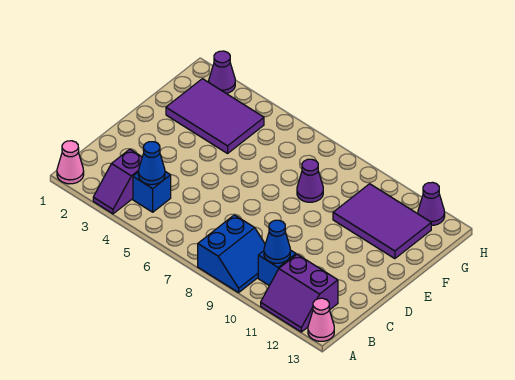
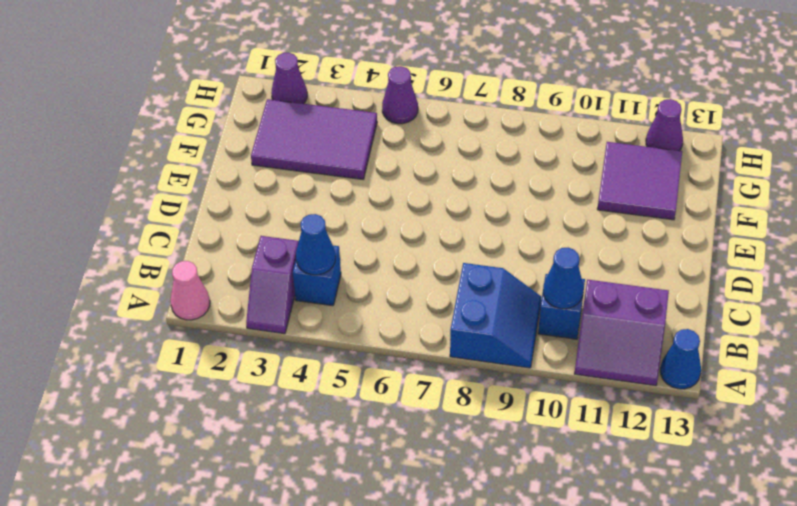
pink 1x1 cone [308,298,334,341] -> blue 1x1 cone [660,329,701,389]
purple 1x1 cone [297,159,323,202] -> purple 1x1 cone moved to [382,66,418,124]
purple 2x3 tile [333,184,431,259] -> purple 2x2 tile [597,142,682,220]

